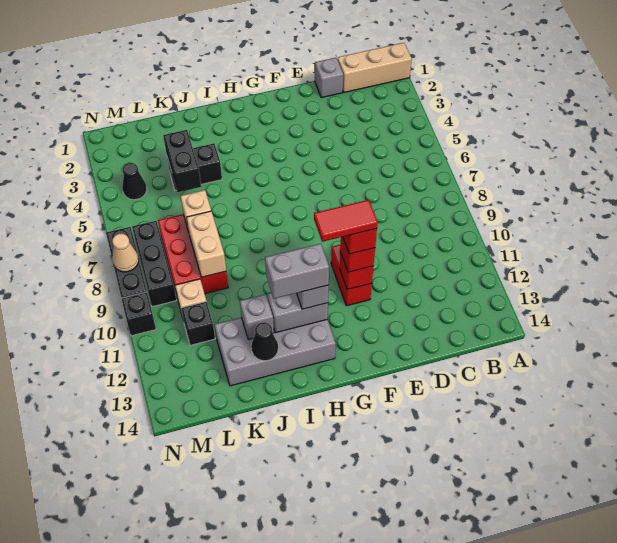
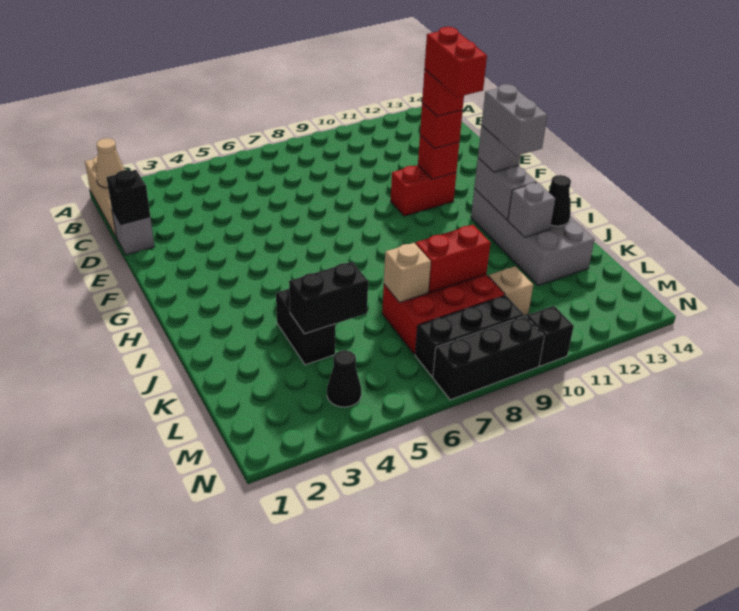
red 1x2 tile [314,200,378,242] -> red 1x2 brick [424,27,487,97]
tan 1x2 brick [186,211,226,277] -> red 1x2 brick [416,225,491,292]
black 1x1 brick [181,301,215,345] -> black 1x1 brick moved to [107,170,150,225]
tan 1x1 cone [112,234,139,272] -> tan 1x1 cone moved to [96,138,124,188]

